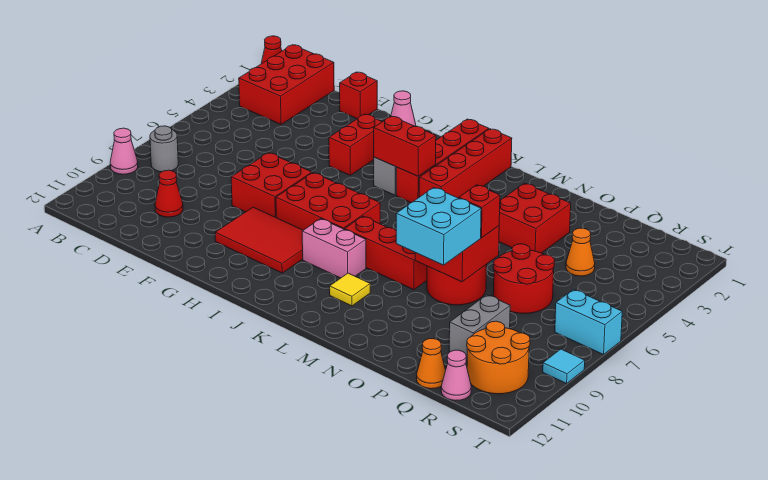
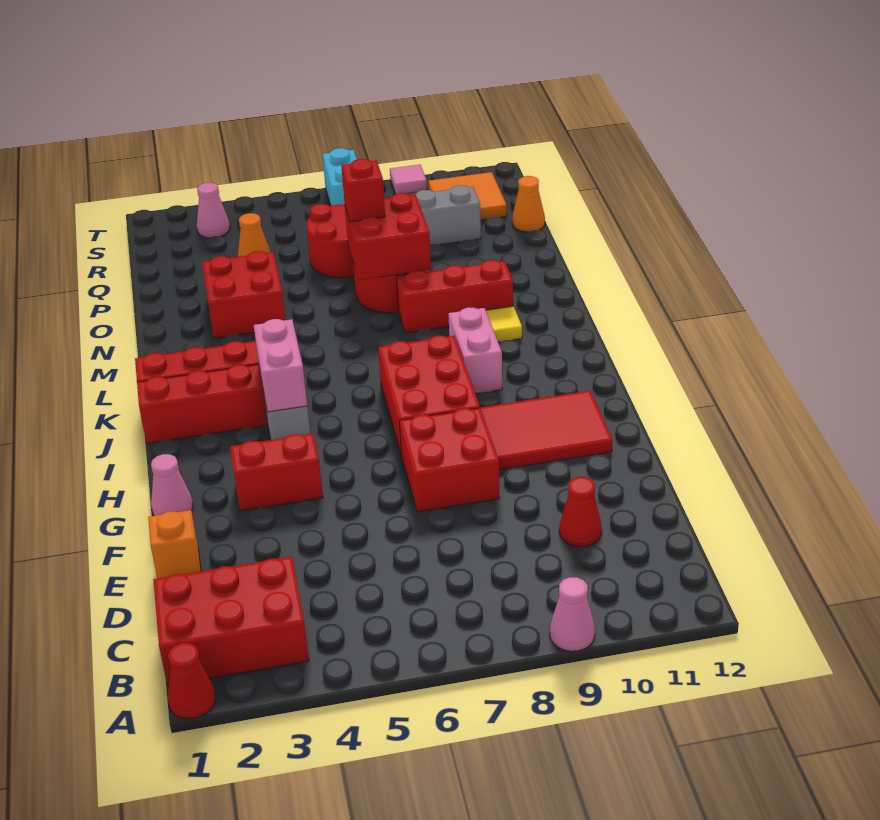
grey 1x1 round brick [150,126,178,172] -> none
red 1x1 brick [340,72,377,119] -> orange 1x1 brick [148,510,201,578]
red 2x3 tile [215,207,303,273] -> red 2x3 tile turned to [480,391,613,470]
red 1x2 brick [374,116,436,176] -> pink 1x2 brick [254,319,307,412]
red 1x3 brick [345,216,427,290] -> red 1x3 brick turned to [397,260,513,333]
cyan 2x2 brick [396,187,481,265] -> none
orange 2x2 round brick [467,321,530,394] -> orange 2x2 tile [428,172,507,220]
pink 1x1 cone [441,350,471,400] -> pink 1x1 cone moved to [197,183,230,238]
cyan 1x1 tile [543,349,585,384] -> pink 1x1 tile [390,165,427,194]

